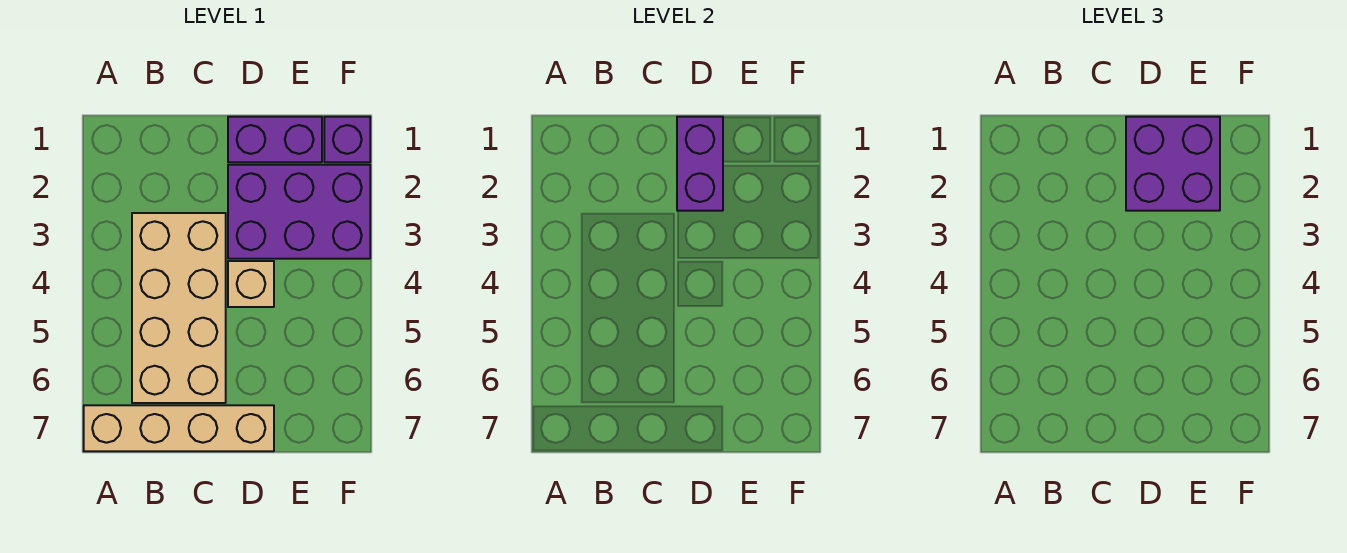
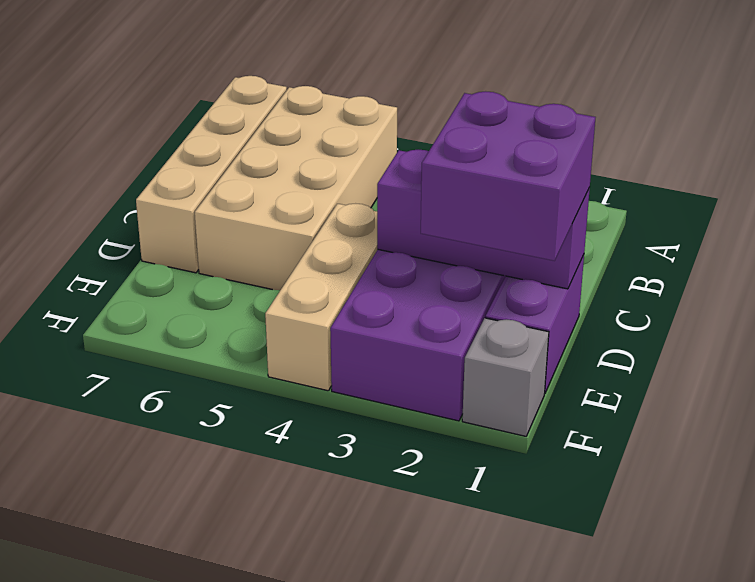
tan 2x4 brick [132,213,226,403] -> tan 2x4 brick turned to [195,86,397,290]
purple 1x2 brick [677,117,723,211] -> purple 1x3 brick [377,150,590,289]
tan 1x1 brick [228,261,274,307] -> tan 1x3 brick [265,204,378,391]
purple 1x1 brick [324,117,370,162] -> grey 1x1 brick [462,318,549,436]

